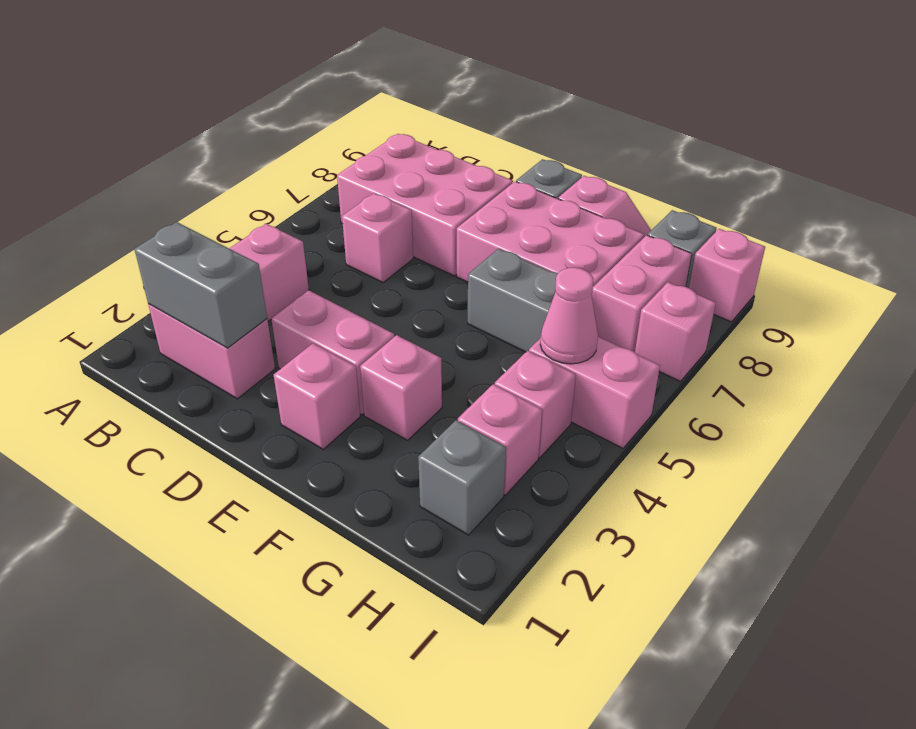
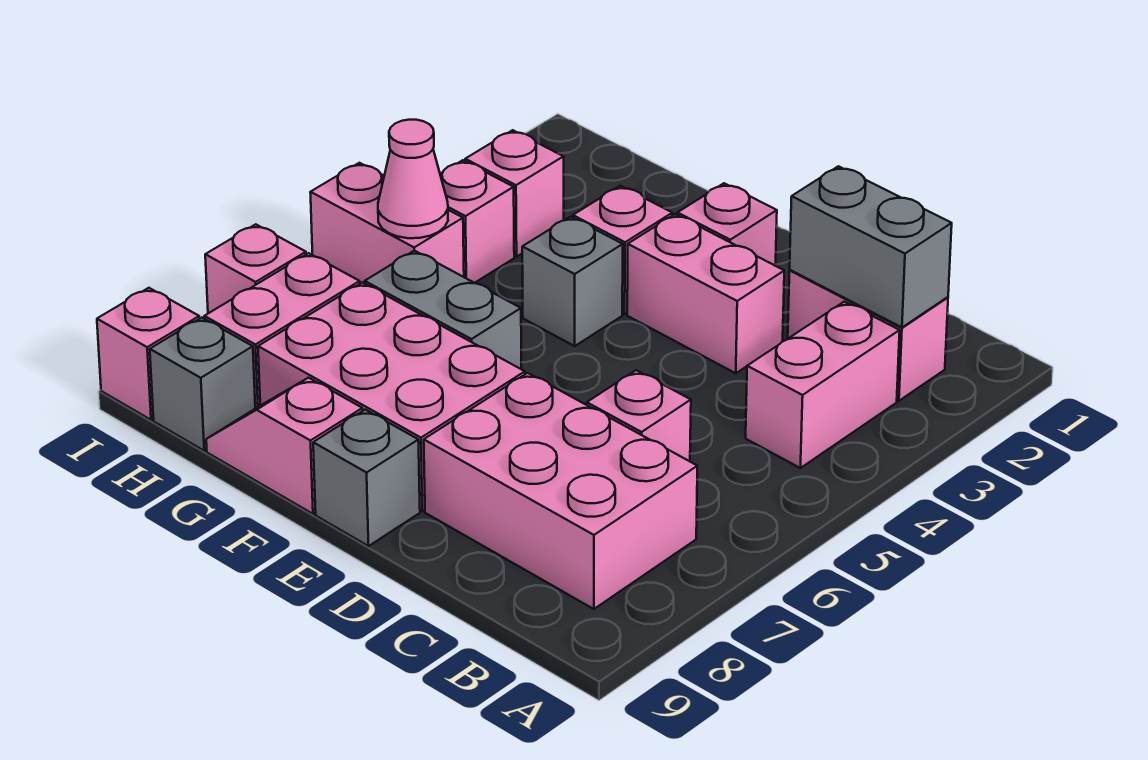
grey 1x1 brick [418,420,506,535] -> grey 1x1 brick moved to [522,217,623,346]

